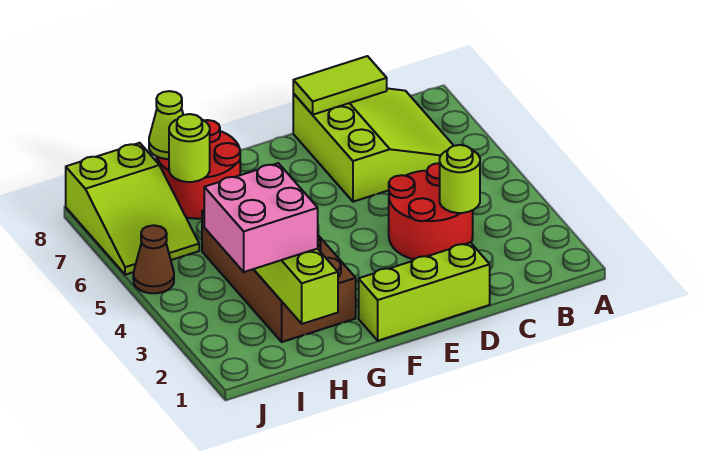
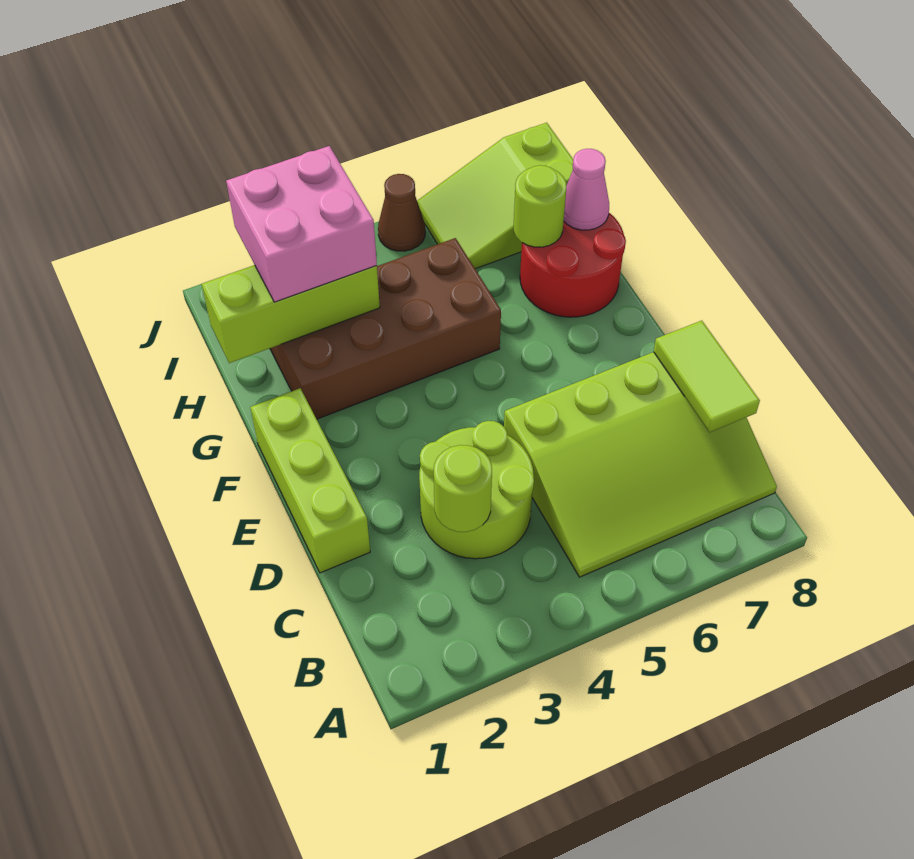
lime 3x3 slope [293,88,454,202] -> lime 3x4 slope [504,352,777,577]
red 2x2 round brick [389,163,473,260] -> lime 2x2 round brick [419,421,534,559]
lime 1x1 cone [149,91,183,159] -> pink 1x1 cone [564,149,609,230]

